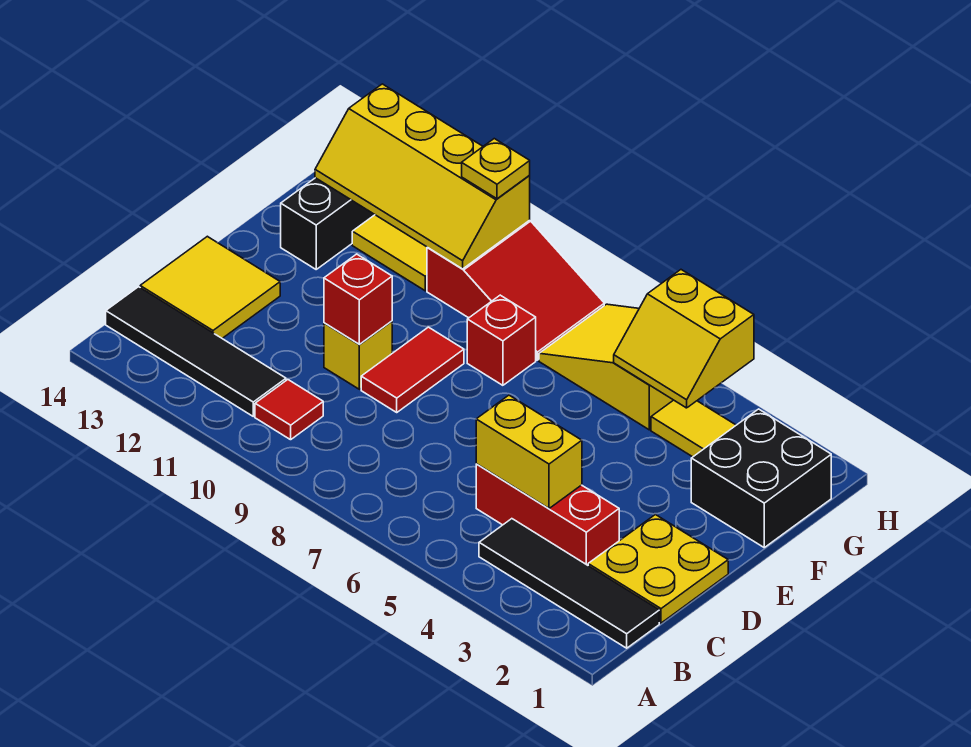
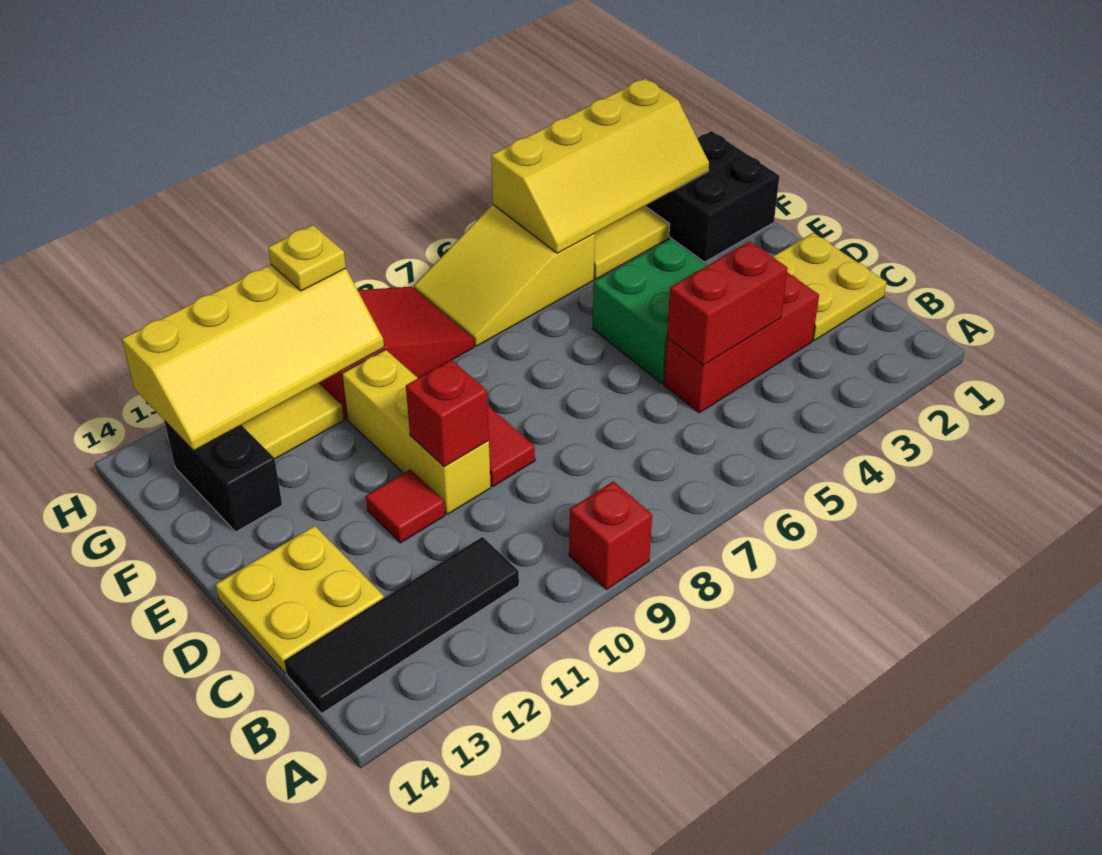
black 1x4 tile [479,519,659,648] -> none
red 1x1 tile [255,380,323,440] -> red 1x1 tile moved to [366,470,445,543]
yellow 1x2 brick [476,395,582,508] -> red 1x2 brick [667,241,788,365]
yellow 2x2 tile [140,236,280,338] -> yellow 2x2 plate [215,526,384,673]
none -> green 2x2 brick [592,239,707,383]
yellow 1x1 brick [324,321,392,389] -> yellow 1x3 brick [342,350,491,514]
red 1x1 brick [467,295,536,385] -> red 1x1 brick moved to [569,481,652,590]
yellow 2x2 slope [614,270,754,408] -> yellow 2x4 slope [491,78,709,253]

